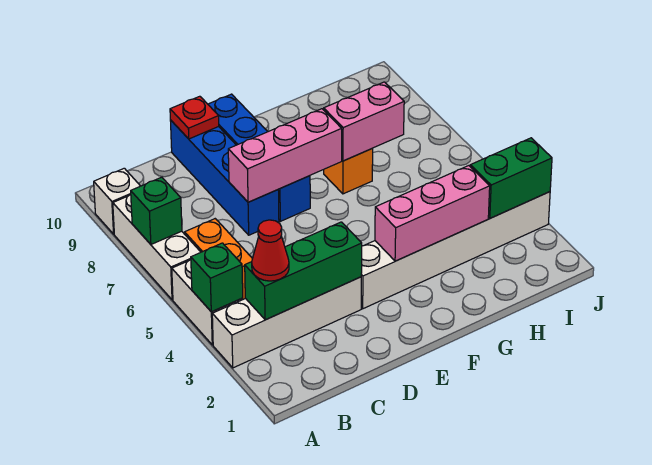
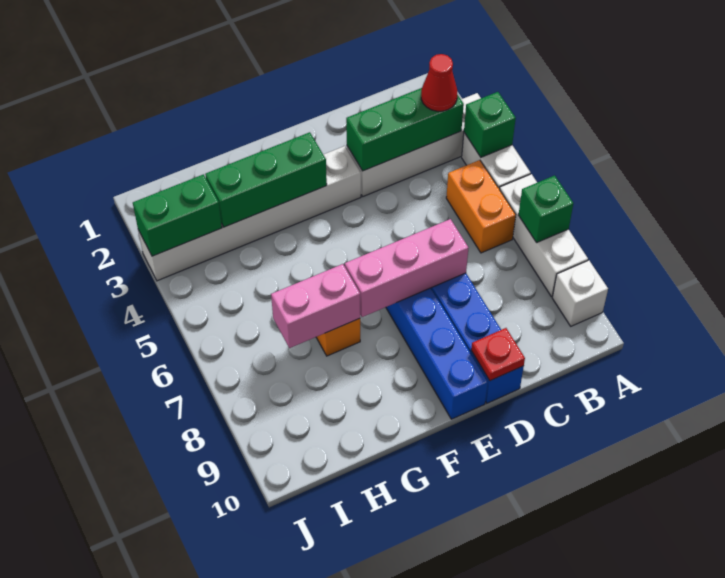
pink 1x3 brick [375,166,490,261] -> green 1x3 brick [205,132,327,227]

